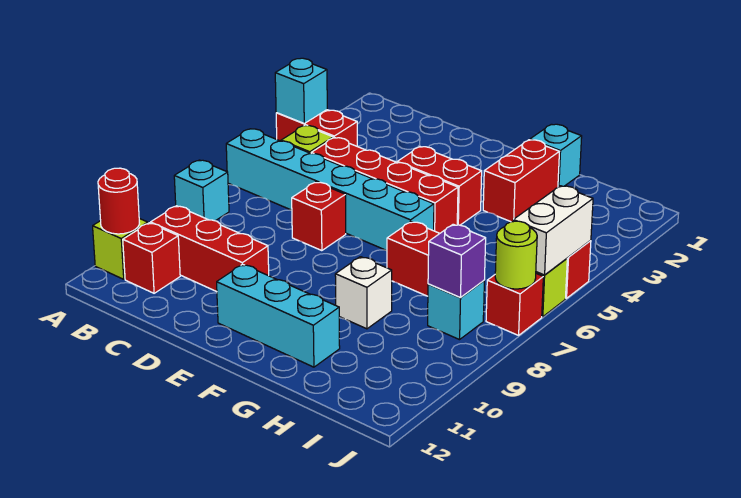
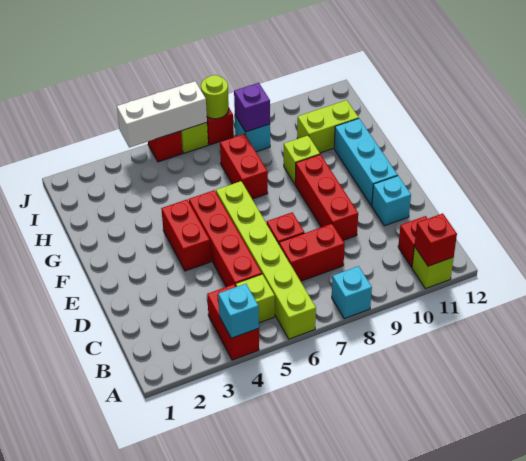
cyan 1x6 brick [226,129,434,251] -> lime 1x6 brick [216,181,316,339]
red 1x1 round brick [98,168,140,234] -> red 1x1 brick [414,213,457,266]
red 1x3 brick [151,206,269,292] -> red 1x3 brick moved to [295,154,358,240]
cyan 1x1 brick [530,124,582,187] -> cyan 1x1 brick moved to [372,176,411,226]
red 1x2 brick [483,140,559,222] -> red 1x2 brick moved to [279,224,345,281]
white 1x1 brick [335,257,392,329] -> lime 1x1 brick [284,136,320,184]
none -> lime 1x2 brick [297,100,359,153]
white 1x2 brick [513,186,593,275] -> white 1x3 brick [117,81,207,148]

